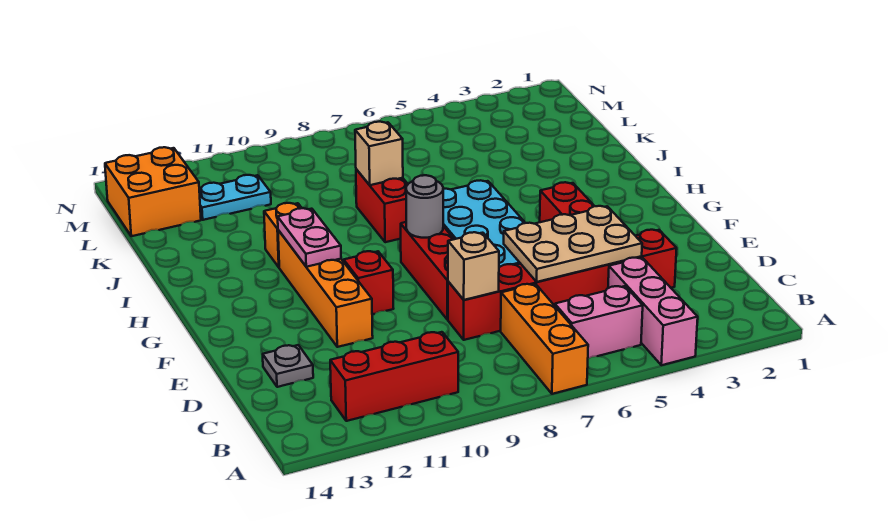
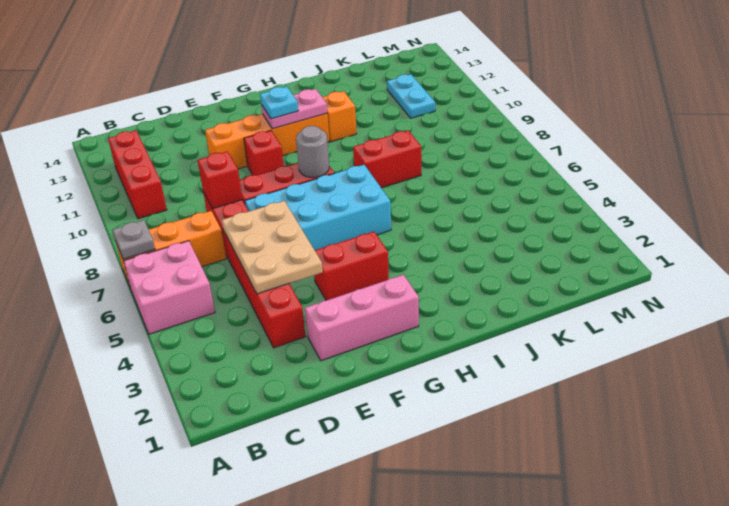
pink 1x3 brick [608,258,698,365] -> pink 1x3 brick moved to [305,275,419,361]
pink 1x2 brick [555,286,643,359] -> pink 2x2 brick [124,241,215,334]
tan 1x1 brick [448,232,499,300] -> red 1x1 brick [198,151,242,209]
grey 1x1 plate [263,345,313,387] -> grey 1x1 plate moved to [113,220,155,259]
none -> cyan 1x1 plate [260,87,298,119]
tan 1x1 brick [355,122,403,185] -> none
orange 2x2 brick [105,147,201,236] -> none

